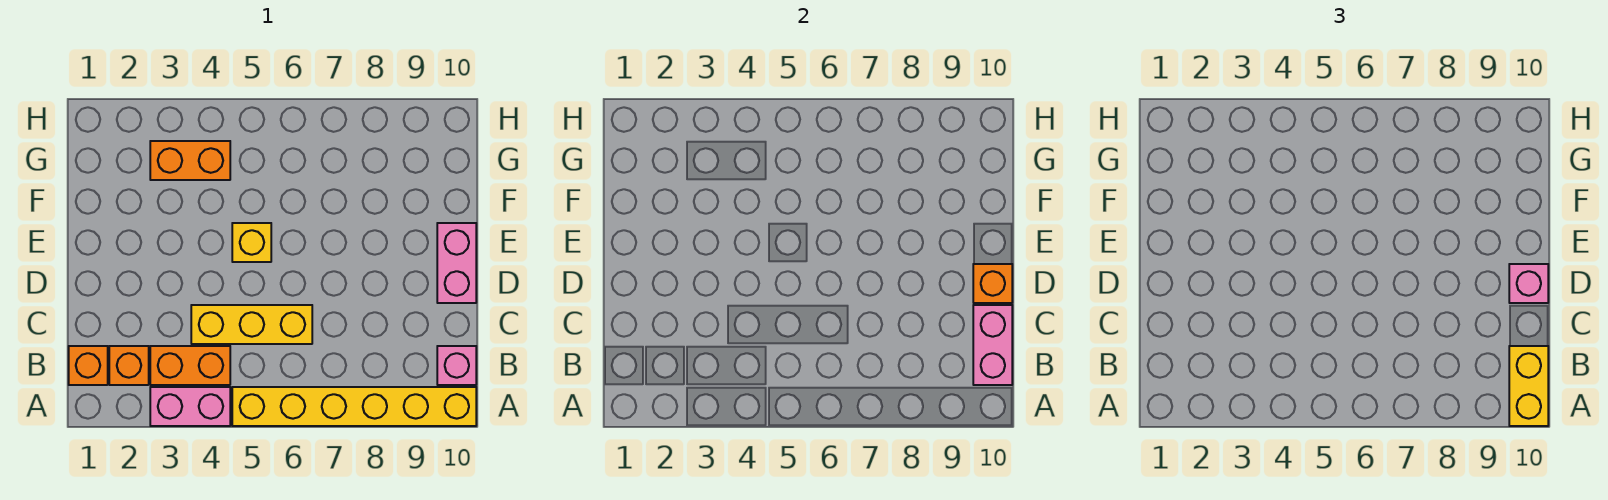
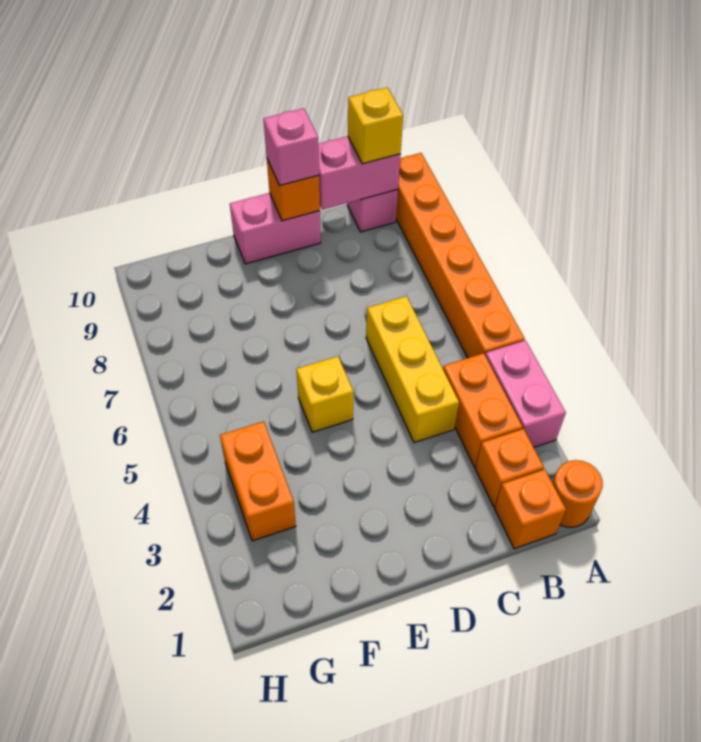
none -> orange 1x1 round brick [553,460,603,527]
yellow 1x6 brick [232,387,476,426] -> orange 1x6 brick [396,153,525,358]
yellow 1x2 brick [1509,346,1548,426] -> yellow 1x1 brick [348,87,403,164]

